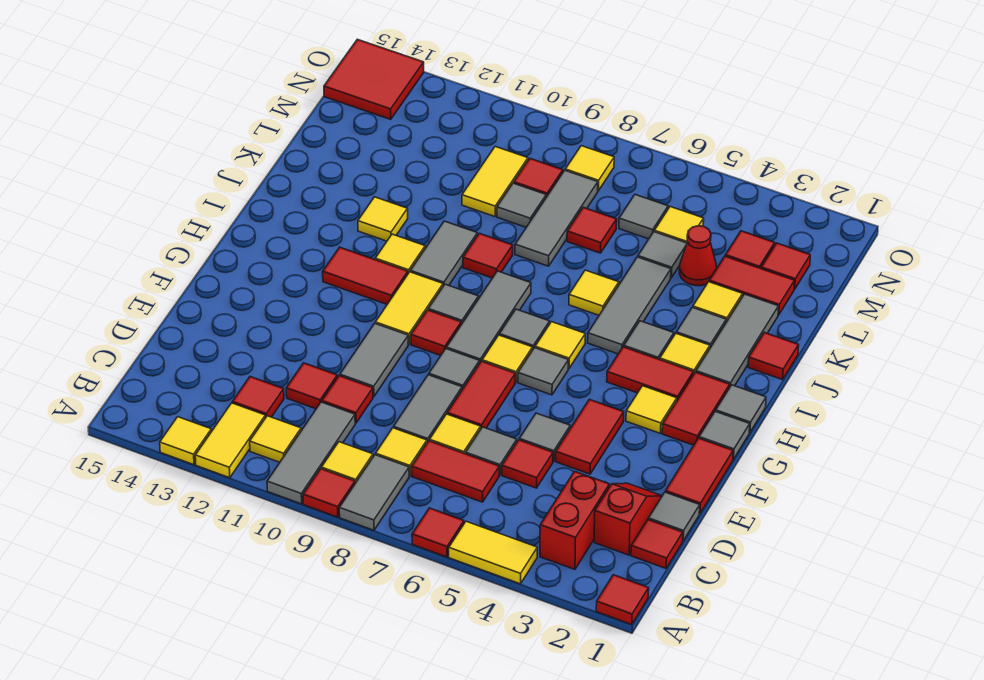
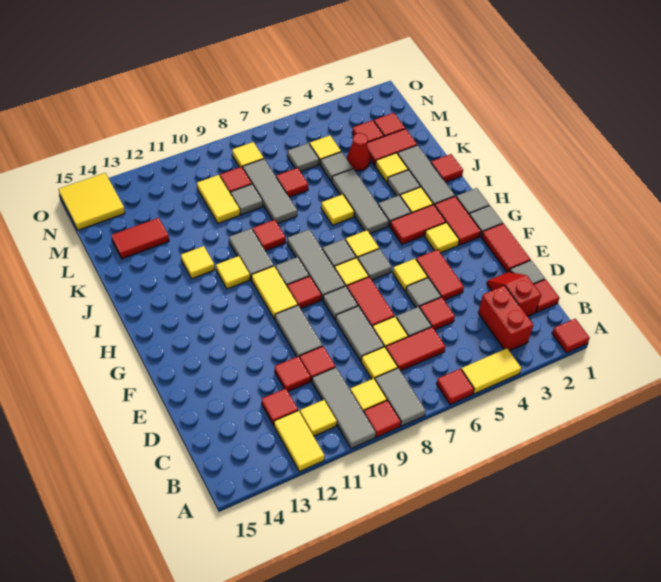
yellow 1x1 tile [160,417,211,465] -> yellow 1x1 tile moved to [393,259,428,291]
red 1x2 tile [323,247,408,304] -> red 1x2 tile moved to [111,218,169,259]
red 2x2 tile [324,39,424,119] -> yellow 2x2 tile [59,173,125,230]

